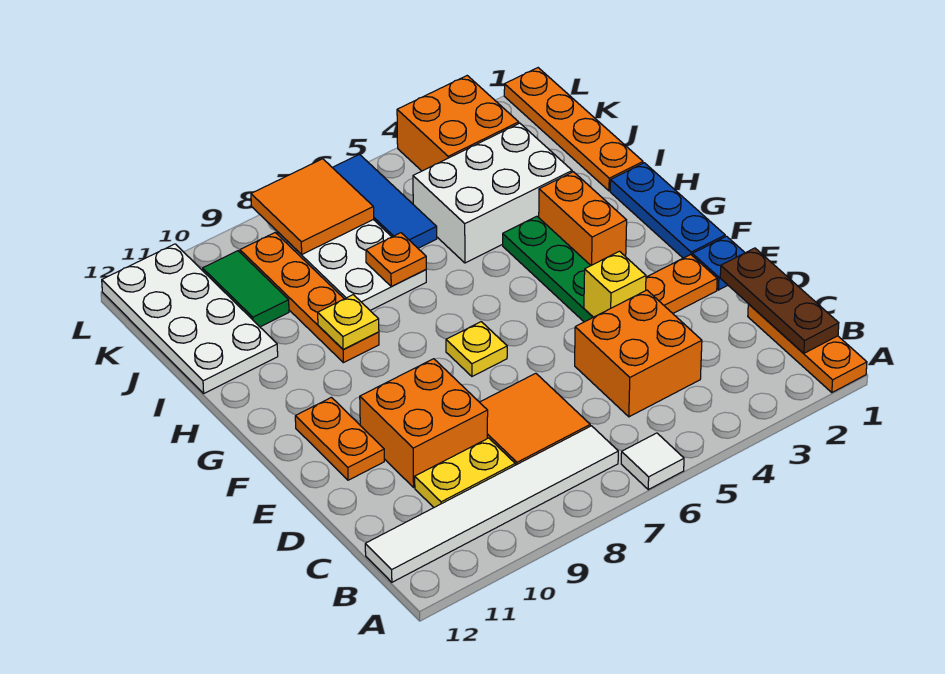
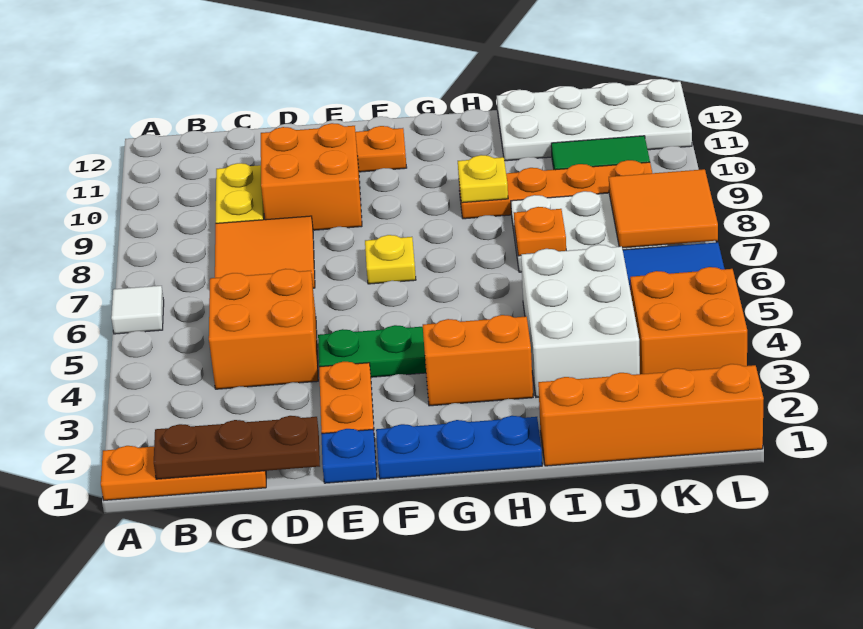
white 1x6 tile [365,426,618,582] -> none
yellow 1x1 brick [584,251,646,317] -> none
orange 1x4 plate [504,68,643,191] -> orange 1x4 brick [538,364,764,466]

